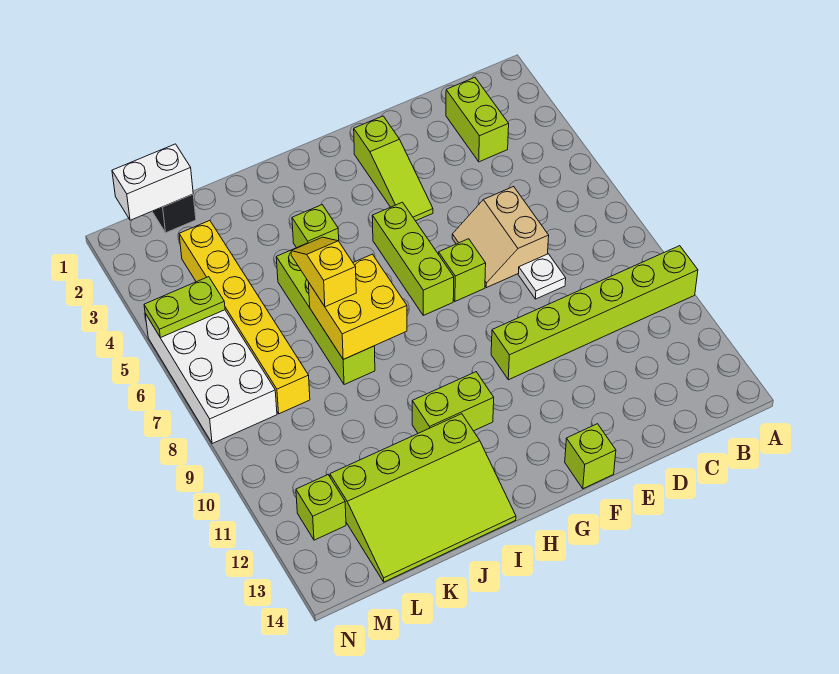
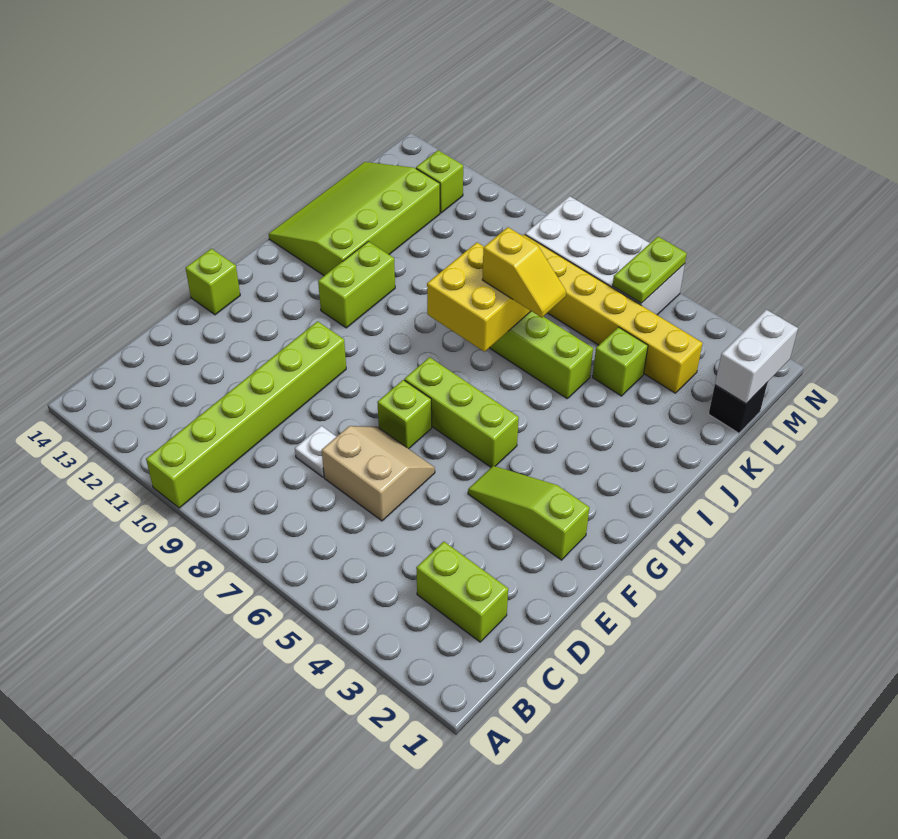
lime 1x1 brick [292,205,339,248] -> lime 1x1 brick moved to [593,327,648,396]

